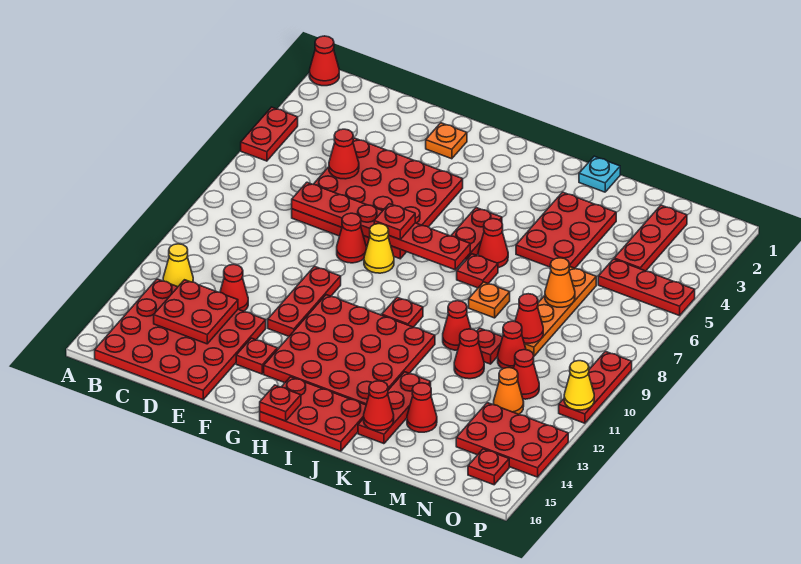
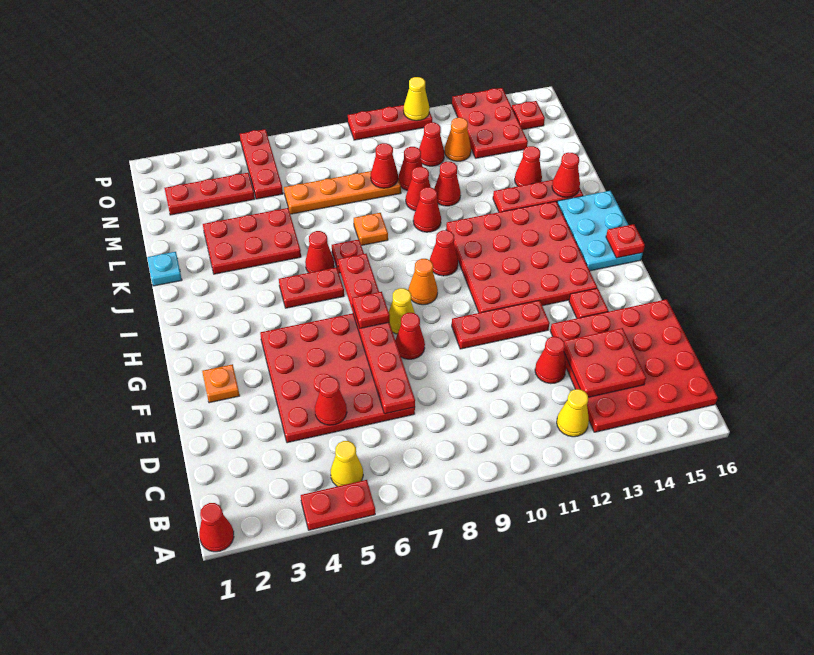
none -> yellow 1x1 cone [331,441,363,486]
red 2x3 plate [260,377,366,451] -> cyan 2x3 plate [557,191,643,271]
red 1x1 plate [382,297,423,327] -> red 1x1 cone [430,230,458,276]
red 1x1 plate [477,328,502,364] -> red 1x1 cone [406,167,431,211]
orange 1x1 cone [545,258,575,307] -> orange 1x1 cone moved to [408,259,438,305]

